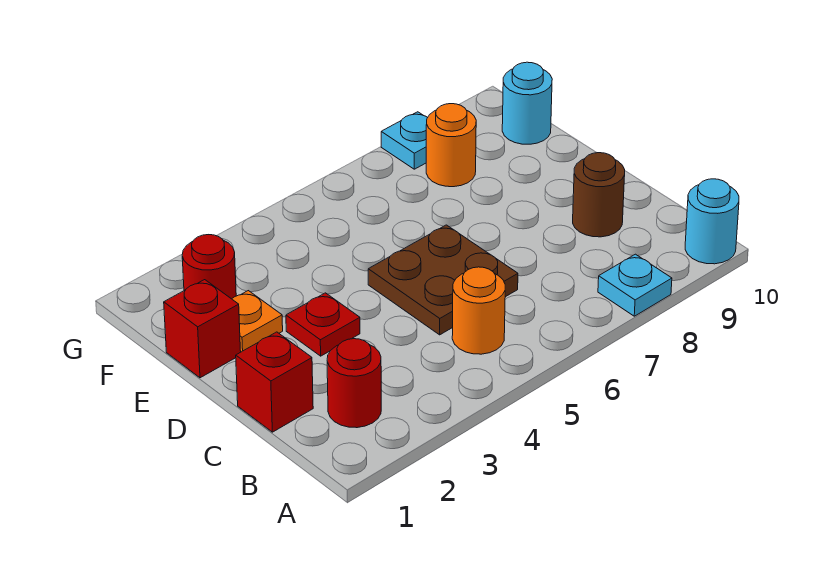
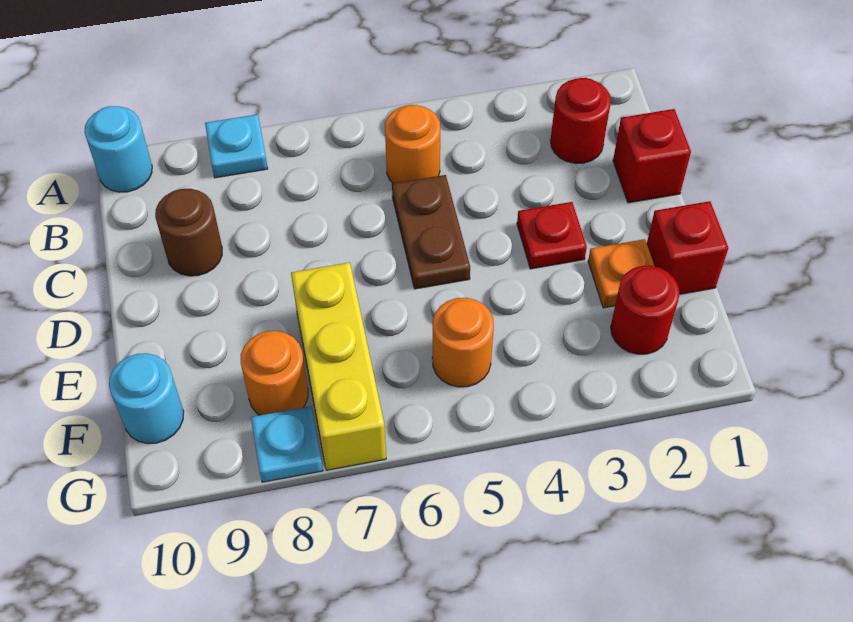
brown 2x2 plate [368,225,518,335] -> brown 1x2 plate [392,175,470,289]
none -> yellow 1x3 brick [291,263,386,470]
none -> orange 1x1 round brick [432,298,494,387]

